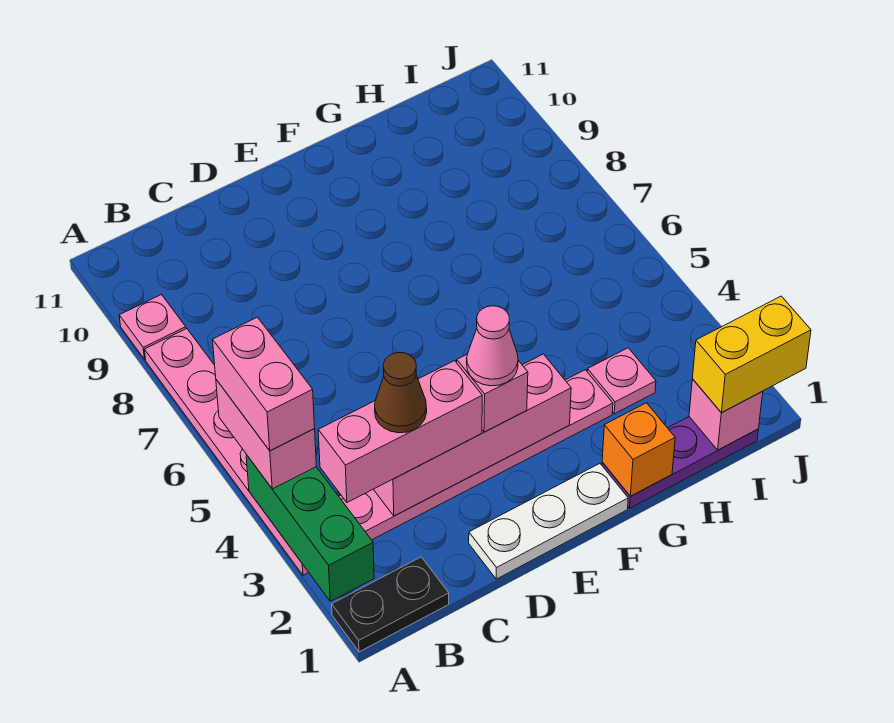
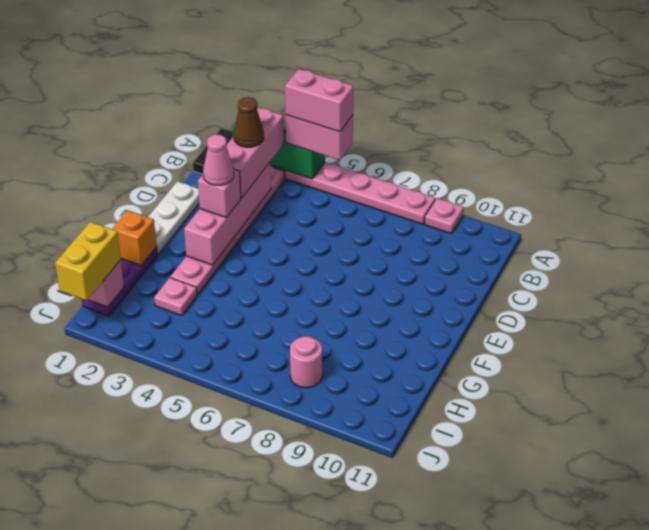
none -> pink 1x1 round brick [290,336,322,388]

